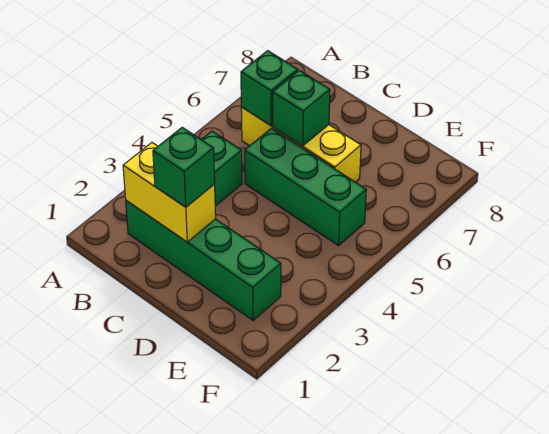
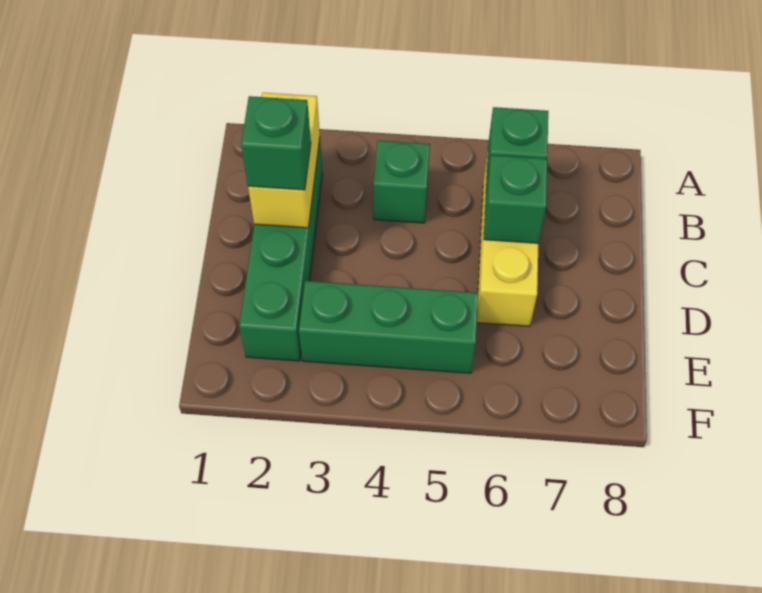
green 1x3 brick [245,128,366,246] -> green 1x3 brick turned to [299,281,478,373]

